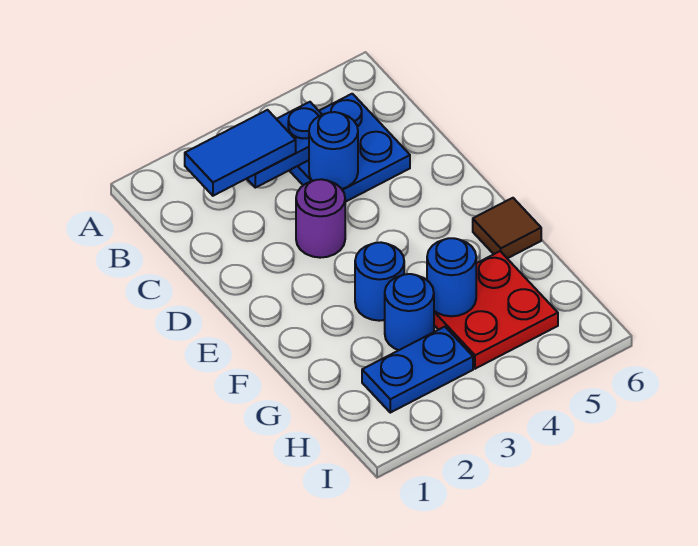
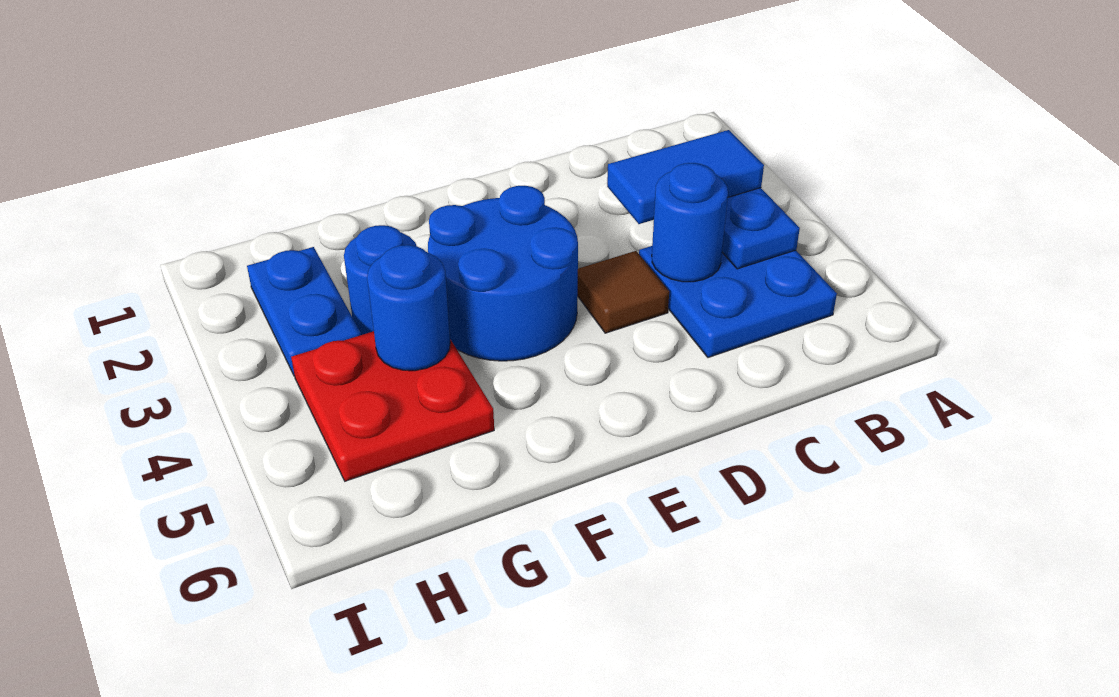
blue 1x2 tile [185,110,296,196] -> blue 1x2 tile turned to [607,130,764,224]
purple 1x1 round brick [296,179,345,258] -> none
blue 1x1 round brick [355,242,404,321] -> blue 2x2 round brick [428,186,578,361]
brown 1x1 tile [473,198,541,258] -> brown 1x1 tile moved to [578,251,669,333]

